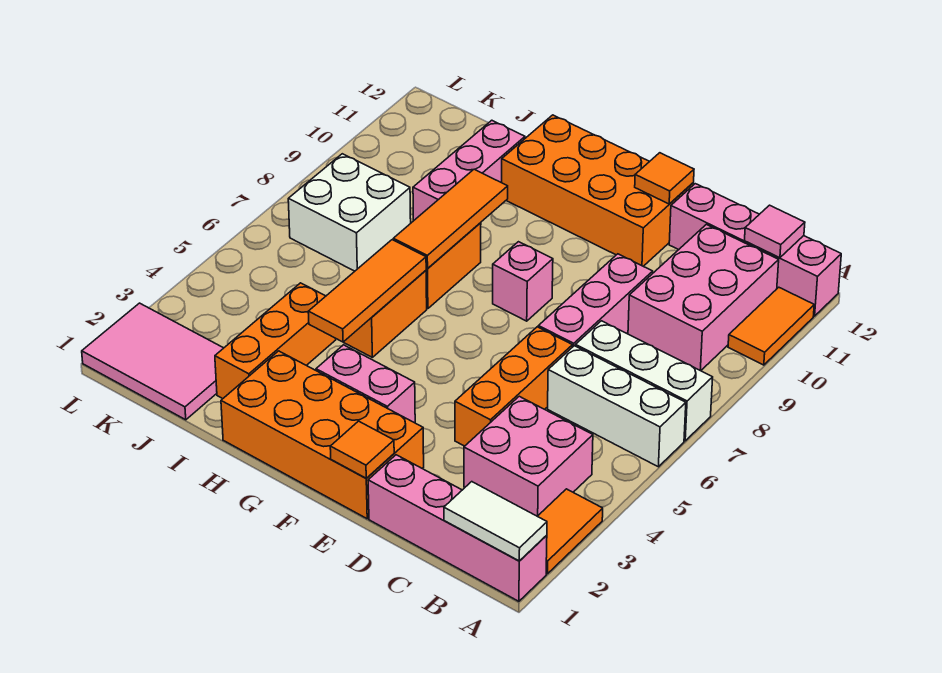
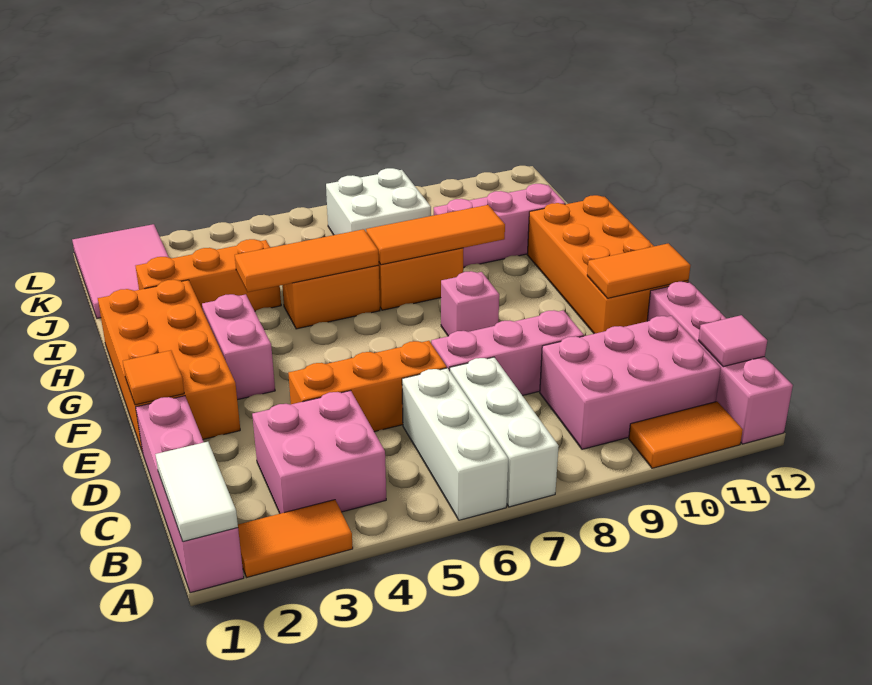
orange 1x1 tile [635,153,694,204] -> orange 1x2 tile [587,243,690,298]

